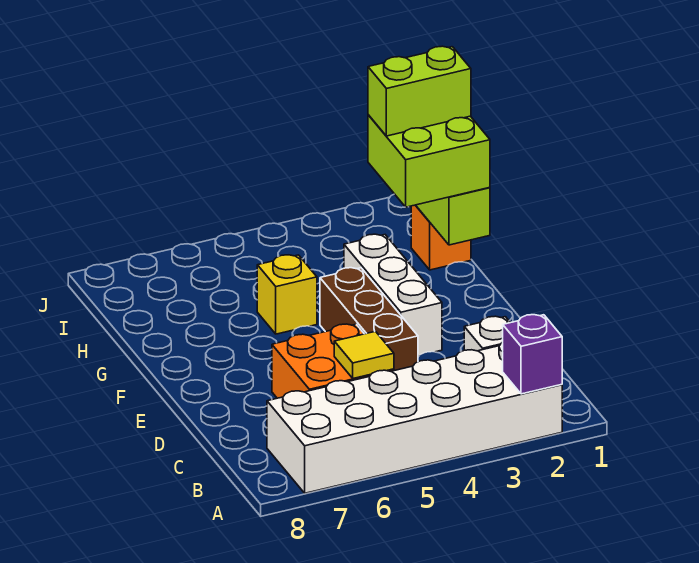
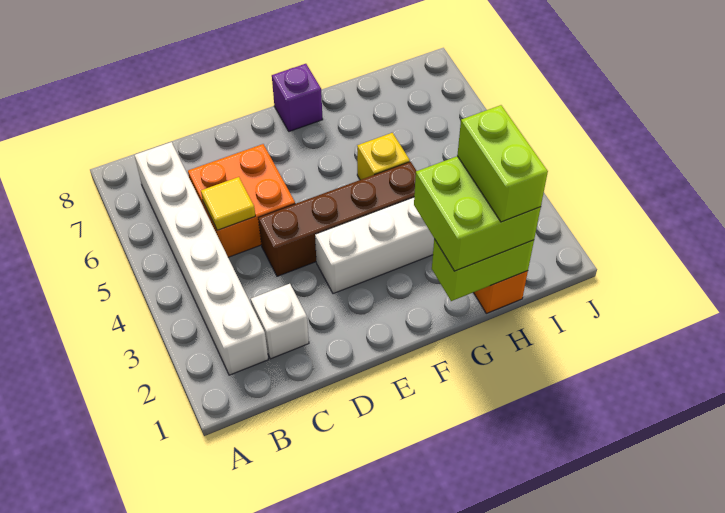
white 2x6 brick [267,342,562,493] -> white 1x6 brick [135,142,268,375]
purple 1x1 brick [503,315,562,394] -> purple 1x1 brick moved to [272,64,323,131]
brown 1x3 brick [320,268,418,371] -> brown 1x4 brick [258,162,416,276]

